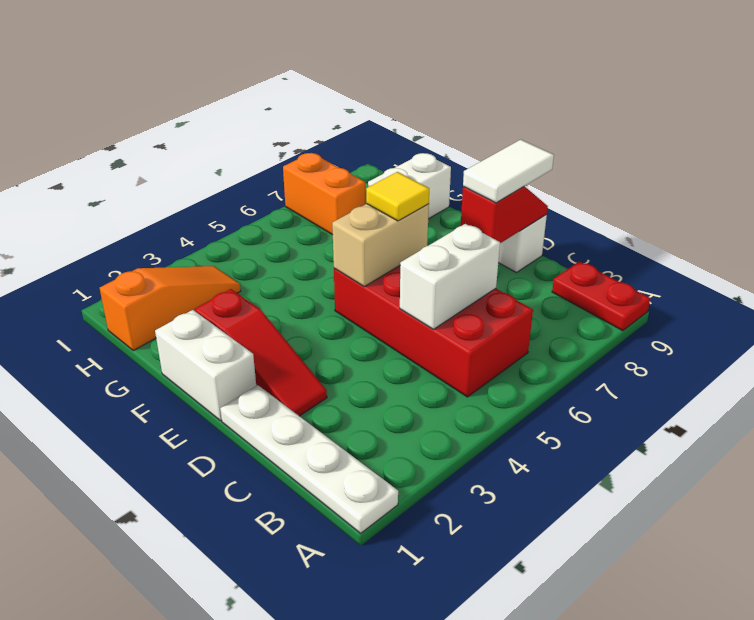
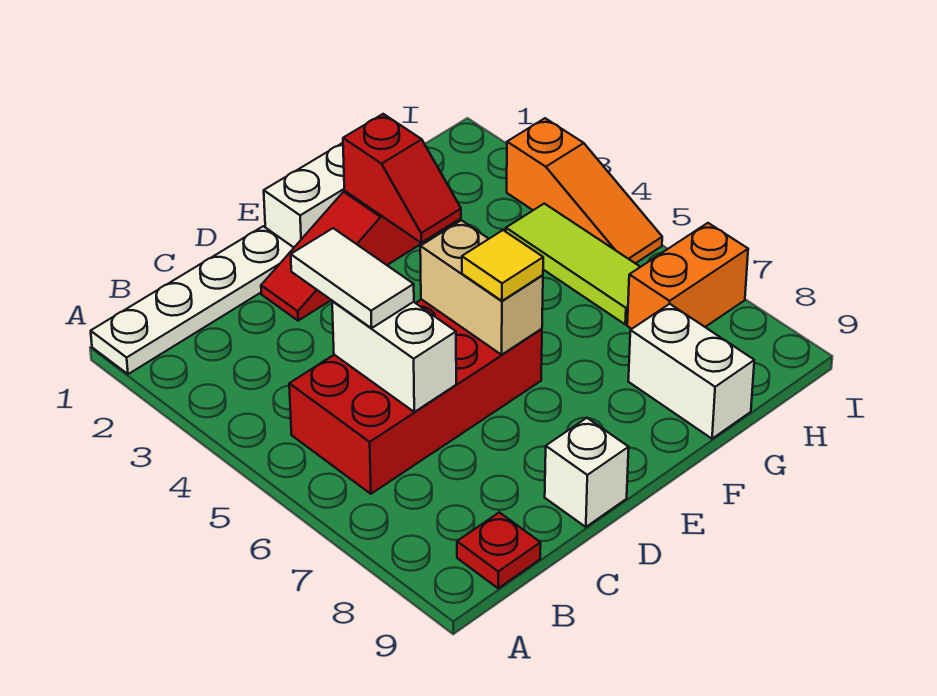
red 1x2 plate [552,261,650,331] -> red 1x1 plate [457,512,541,588]
red 1x2 slope [461,186,548,243] -> red 1x2 slope moved to [343,114,461,243]
white 1x2 tile [463,140,554,203] -> white 1x2 tile moved to [291,228,414,328]
orange 1x3 slope [100,266,241,350] -> orange 1x3 slope moved to [507,118,662,263]
none -> lime 1x3 tile [506,204,640,324]

